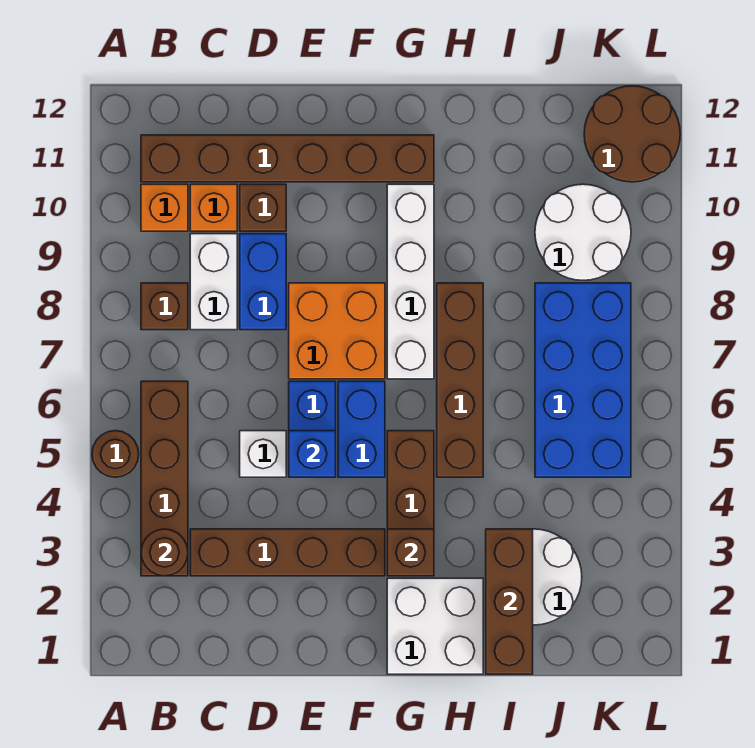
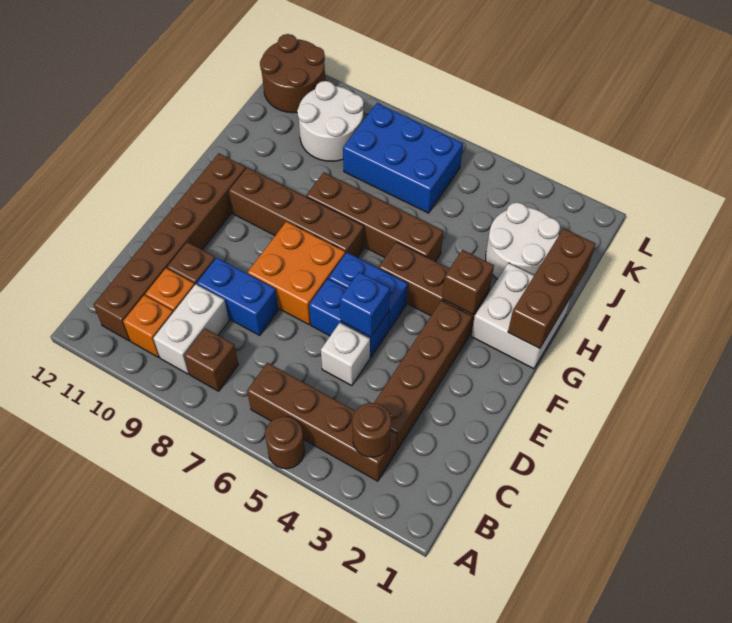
white 1x2 brick [190,234,237,330] -> white 1x2 brick turned to [153,284,229,374]
white 1x4 brick [387,184,434,379] -> brown 1x4 brick [229,168,364,258]
brown 1x3 brick [486,529,533,674] -> brown 1x3 brick turned to [508,228,595,349]
blue 2x4 brick [535,283,631,477] -> blue 2x3 brick [343,103,463,213]

